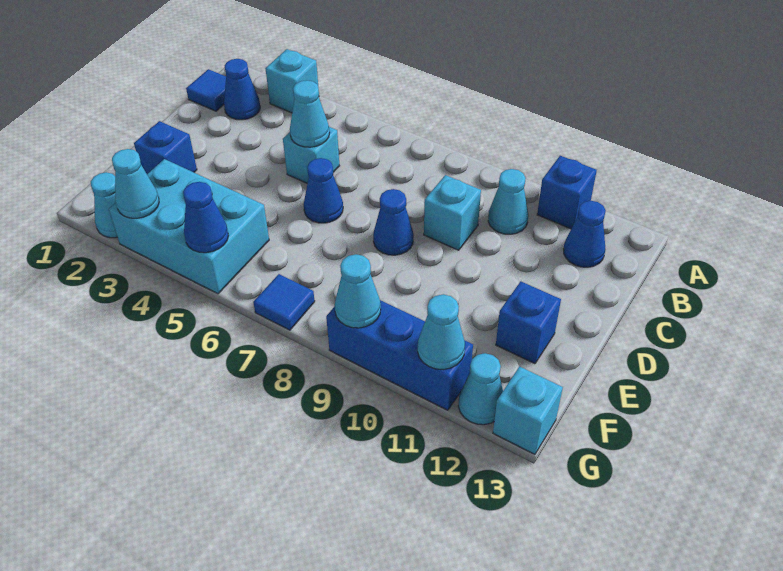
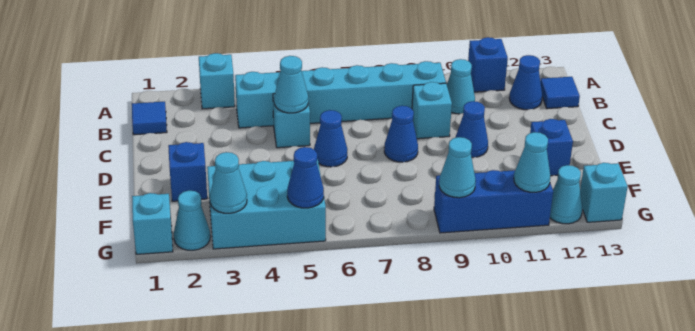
blue 1x1 cone [224,59,260,120] -> blue 1x1 cone moved to [455,101,488,158]
none -> cyan 1x6 brick [235,61,446,128]
none -> cyan 1x1 brick [132,193,173,254]
blue 1x1 tile [253,274,315,330] -> blue 1x1 tile moved to [540,77,580,109]

